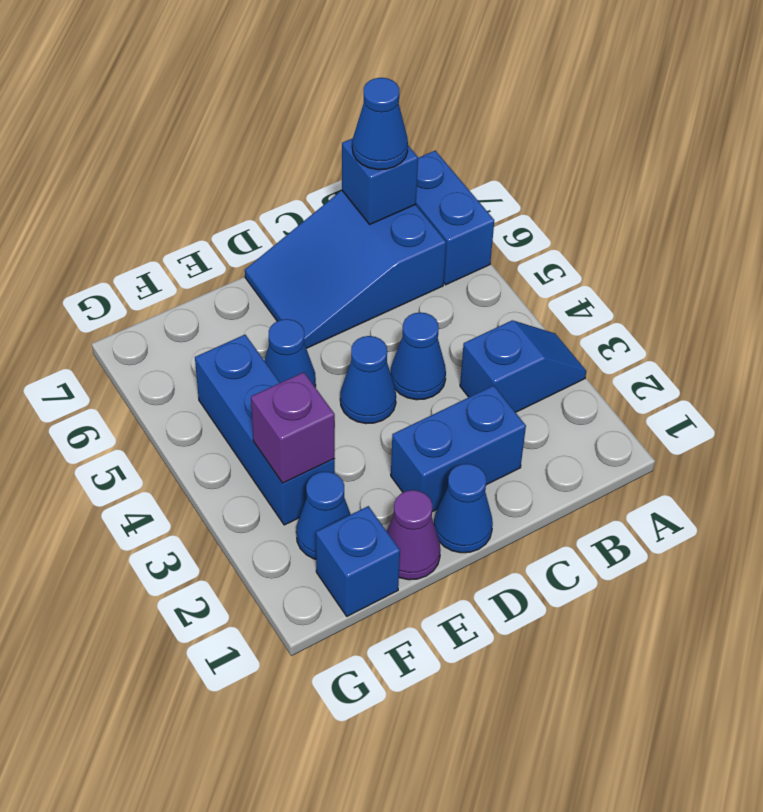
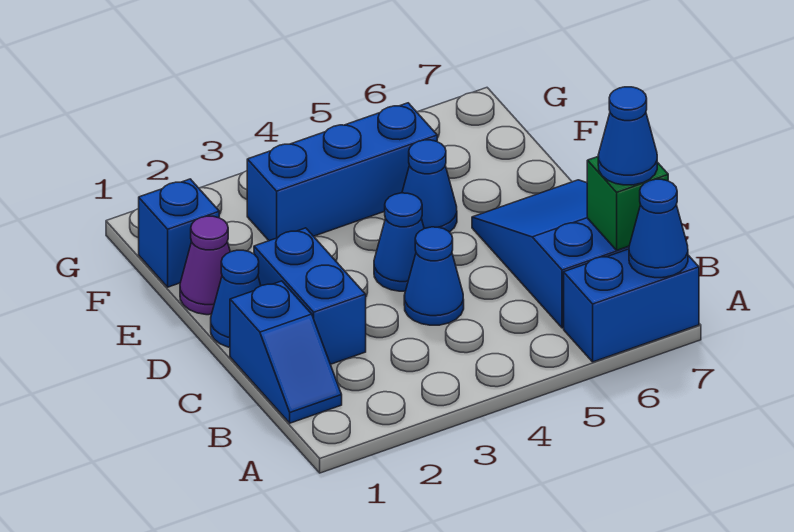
blue 1x2 slope [460,320,586,412] -> blue 1x2 slope moved to [230,281,342,423]
blue 1x1 brick [342,138,418,224] -> green 1x1 brick [587,157,668,250]
blue 1x1 cone [296,472,351,559] -> blue 1x1 cone moved to [629,179,688,278]
purple 1x1 brick [251,372,335,483] -> none

